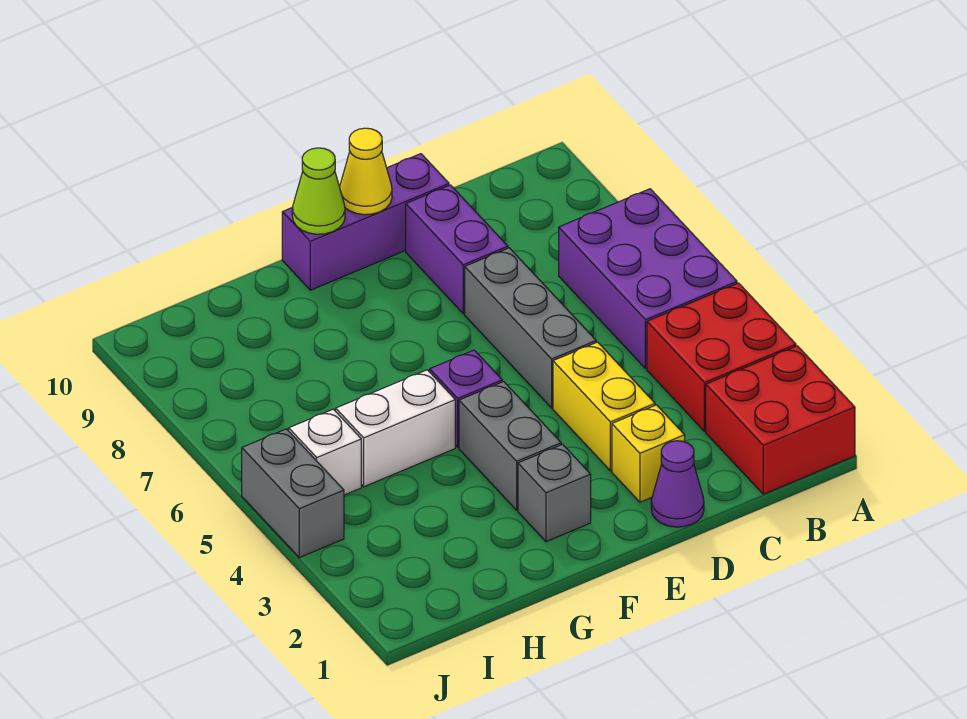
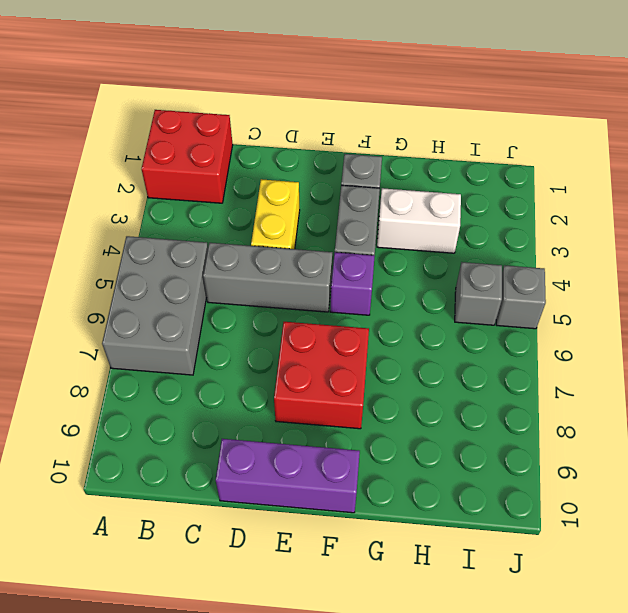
red 2x2 brick [647,283,796,431] -> red 2x2 brick moved to [274,322,369,429]
purple 2x3 brick [559,189,737,369] -> grey 2x3 brick [102,236,208,375]
purple 1x1 cone [651,441,704,527] -> none
yellow 1x1 brick [612,405,685,502] -> none
grey 1x3 brick [465,248,596,408] -> grey 1x3 brick turned to [203,243,332,312]
purple 1x2 brick [406,185,508,314] -> none
yellow 1x1 cone [340,128,392,215] -> none
lime 1x1 cone [292,148,345,234] -> none
white 1x2 brick [336,370,455,487] -> white 1x2 brick moved to [377,188,461,253]
white 1x1 brick [289,409,361,495] -> grey 1x1 brick [455,262,502,325]
grey 1x2 brick [242,429,344,558] -> grey 1x1 brick [496,265,546,329]

